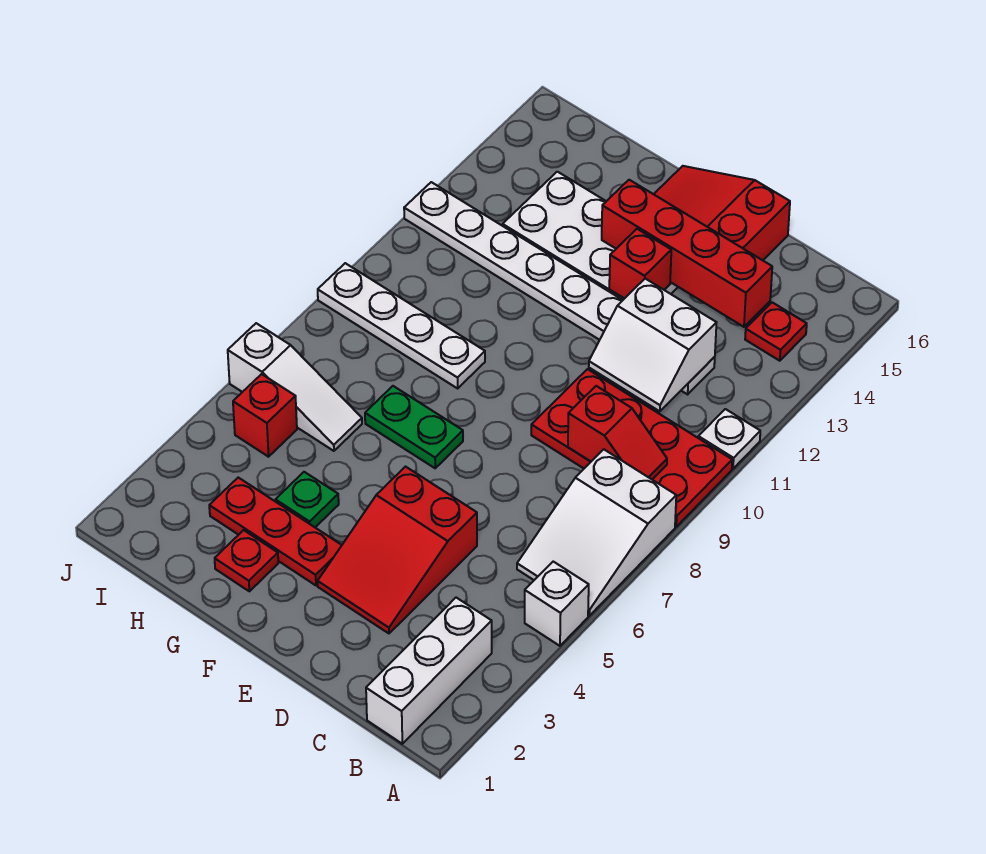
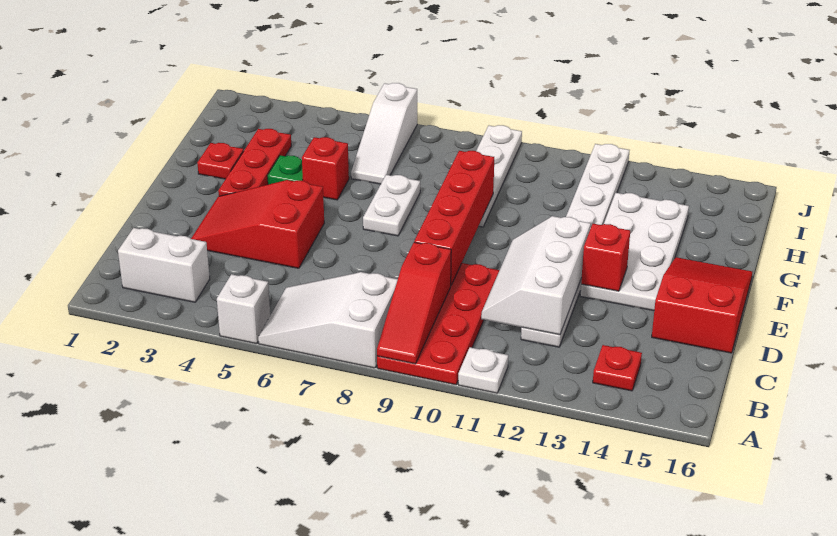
white 1x3 brick [366,598,492,744] -> white 1x2 brick [118,228,210,302]
red 1x2 slope [568,386,667,479] -> red 1x3 slope [377,242,451,364]
white 2x2 slope [589,279,717,411] -> white 2x3 slope [481,216,591,335]
red 1x4 brick [602,180,772,327] -> red 1x4 brick moved to [414,151,494,285]
green 1x2 plate [365,386,463,468] -> white 1x2 plate [363,175,420,236]
red 1x1 brick [233,374,297,457] -> red 1x1 brick moved to [302,137,349,200]

